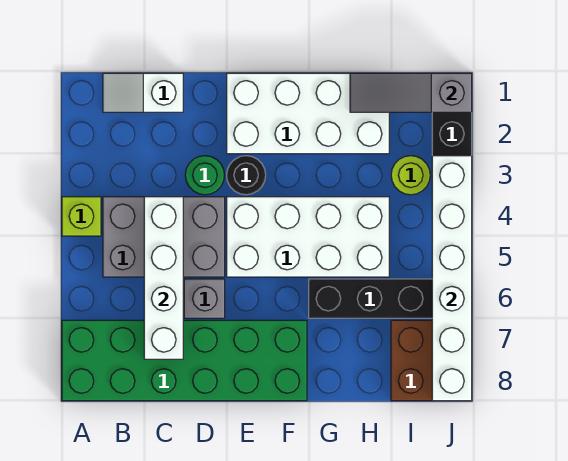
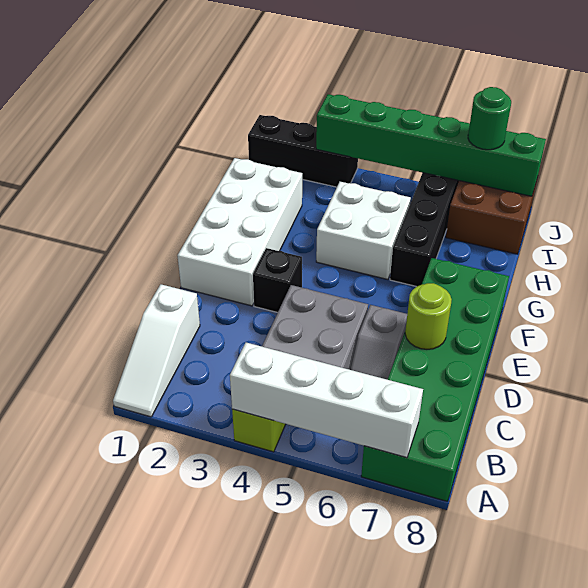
white 1x2 slope [103,73,183,112] -> white 1x3 slope [113,284,200,417]
white 1x4 brick [144,197,183,359] -> white 1x4 brick moved to [230,343,423,458]
green 1x1 round brick [185,156,224,195] -> green 1x1 round brick moved to [468,87,511,150]
black 1x1 round brick [227,156,266,195] -> black 1x1 brick [253,248,302,312]
white 2x4 brick [227,197,389,277] -> white 2x2 brick [316,182,411,279]
grey 1x3 slope [350,73,472,112] -> none
lime 1x1 round brick [391,156,430,195] -> lime 1x1 round brick moved to [405,283,452,349]
white 1x6 brick [432,156,472,401] -> green 1x6 brick [316,94,546,196]

